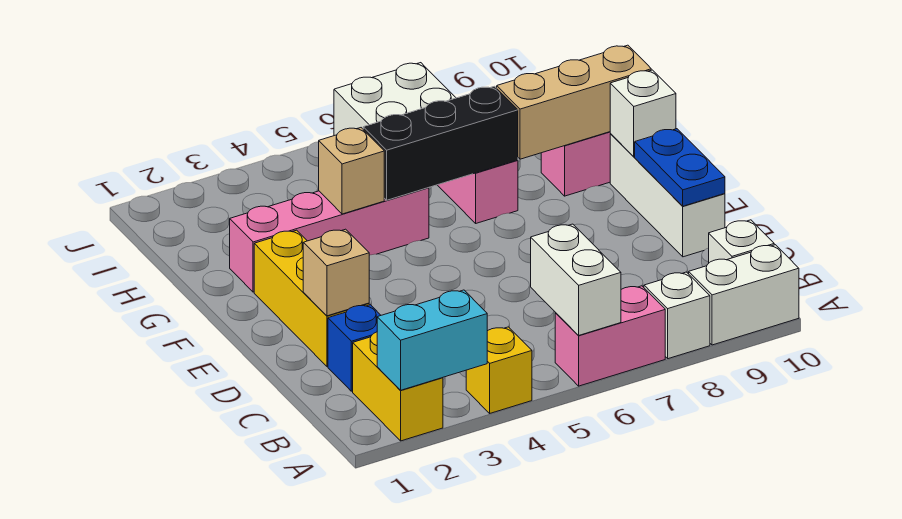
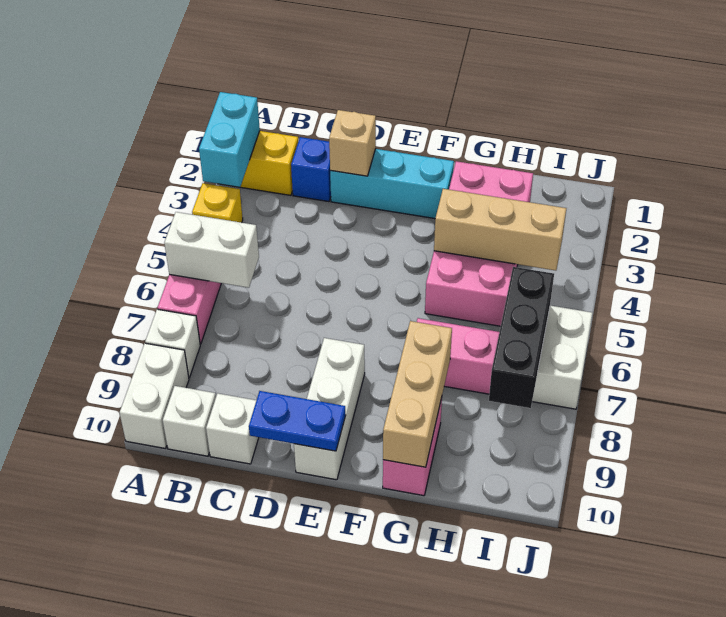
yellow 1x3 brick [254,230,369,366] -> cyan 1x3 brick [330,149,454,219]
white 1x3 brick [610,134,725,257] -> white 1x3 brick turned to [294,338,365,480]
white 1x1 brick [610,70,676,157] -> white 1x1 brick moved to [206,393,259,464]
pink 1x4 brick [230,188,429,292] -> pink 2x4 brick [425,161,533,326]
tan 1x1 brick [319,128,384,214] -> tan 1x3 brick [434,189,567,271]
black 1x3 brick [363,86,518,200] -> black 1x3 brick moved to [489,267,554,408]

